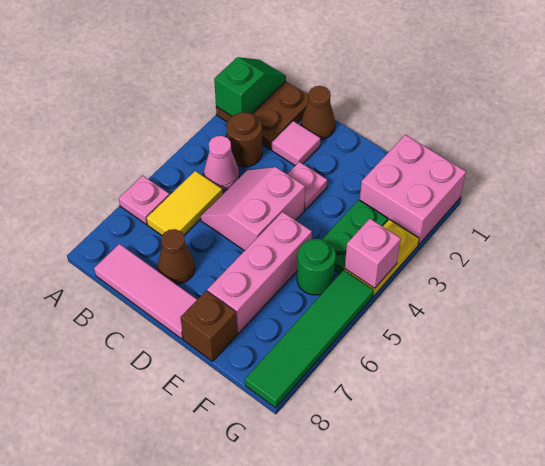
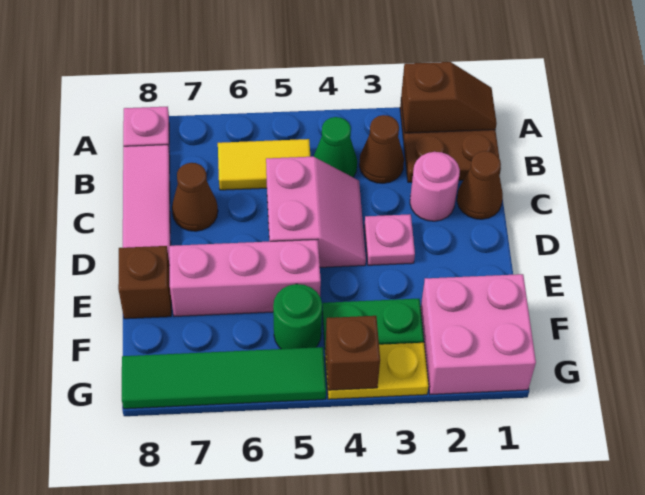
green 1x2 slope [214,57,286,116] -> brown 1x2 slope [401,62,497,133]
pink 1x1 plate [119,175,169,224] -> pink 1x1 plate moved to [123,107,169,147]
brown 1x1 round brick [227,112,262,167] -> brown 1x1 cone [359,115,404,183]
pink 1x1 cone [204,136,239,190] -> green 1x1 cone [314,117,357,177]
pink 1x1 tile [272,121,320,166] -> pink 1x1 round brick [410,152,460,221]
pink 2x2 slope [201,167,305,251] -> pink 2x2 slope turned to [266,157,366,267]
pink 1x1 brick [345,219,401,288] -> brown 1x1 brick [325,316,380,390]

